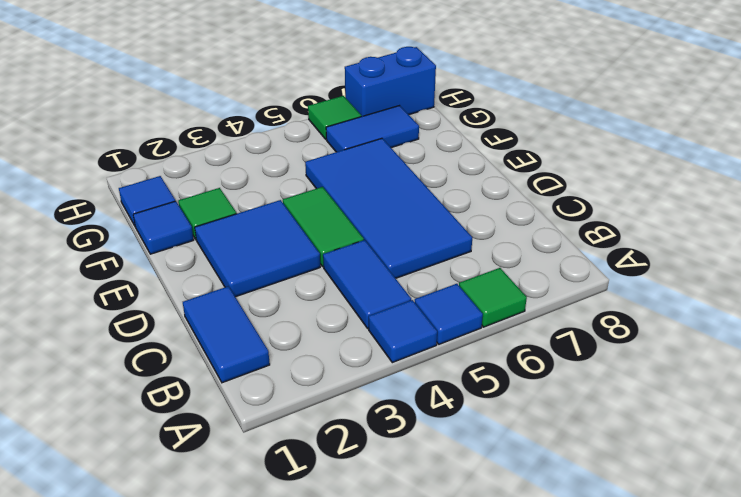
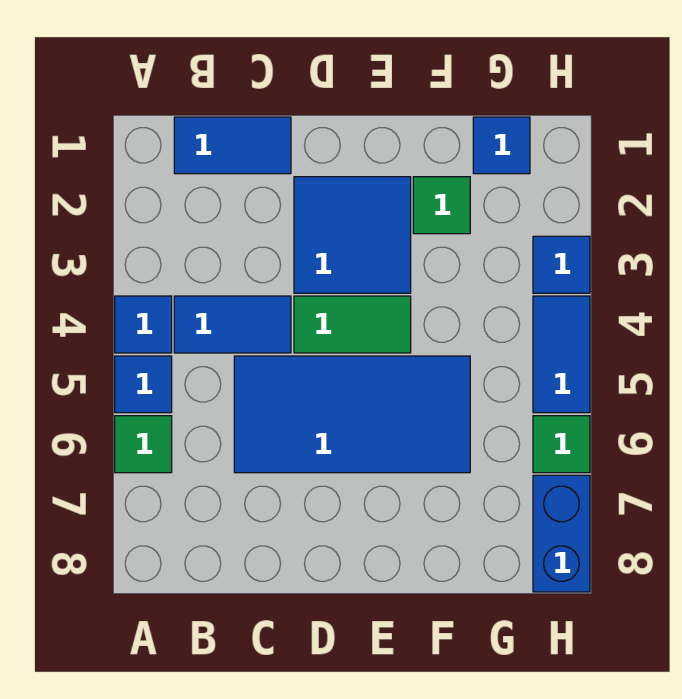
blue 1x1 tile [133,201,194,254] -> blue 1x1 tile moved to [533,236,590,293]
blue 1x2 tile [326,106,419,152] -> blue 1x2 tile moved to [533,296,590,413]

